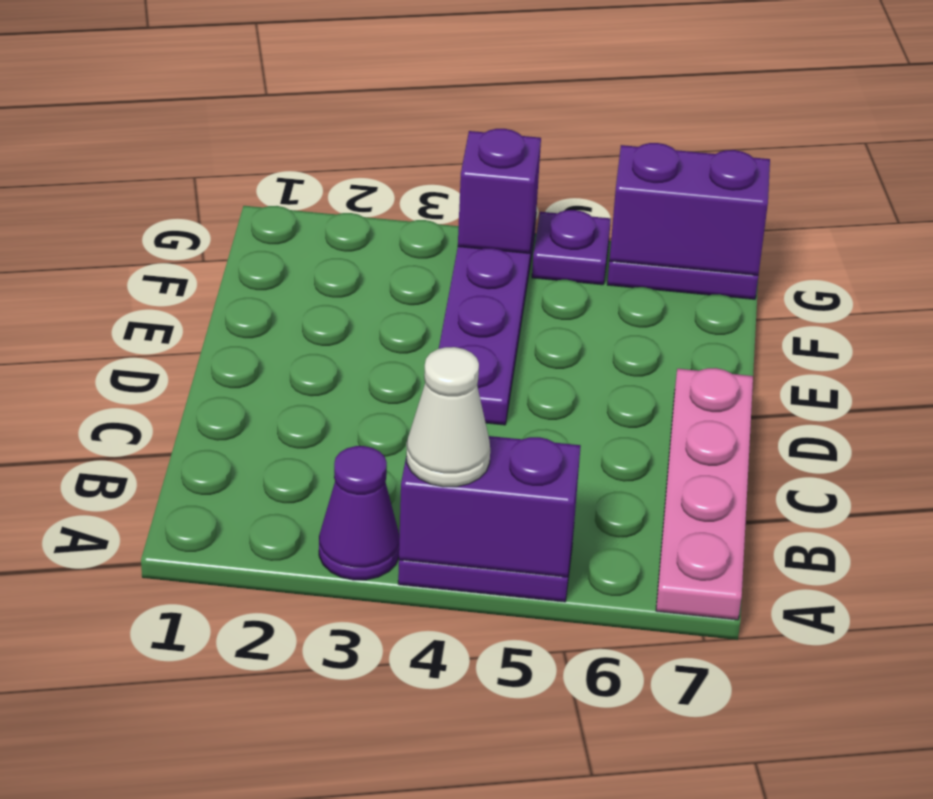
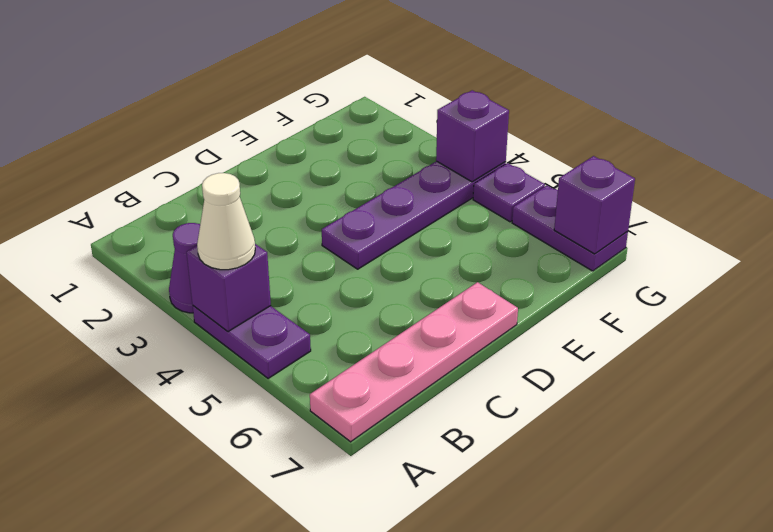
purple 1x2 brick [399,436,581,577] -> purple 1x1 brick [187,244,271,332]
purple 1x2 brick [609,143,770,275] -> purple 1x1 brick [554,156,635,254]

